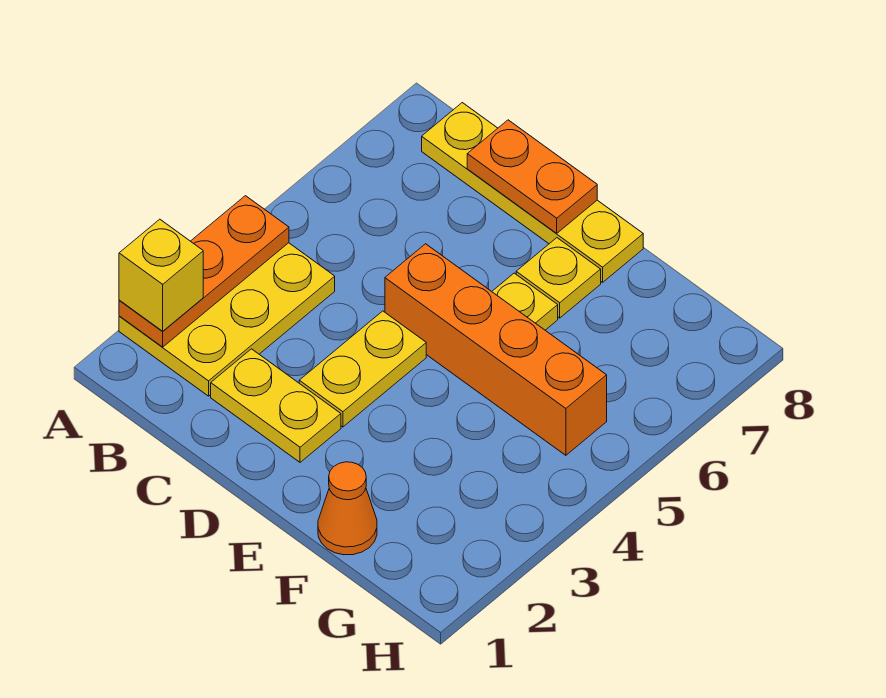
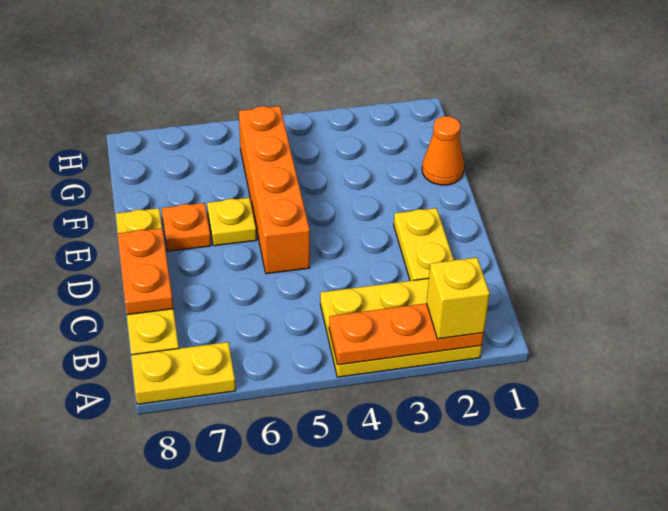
yellow 1x2 plate [299,311,426,427] -> yellow 1x2 plate moved to [131,342,236,404]
yellow 1x1 plate [516,238,601,318] -> orange 1x1 plate [162,203,211,251]

